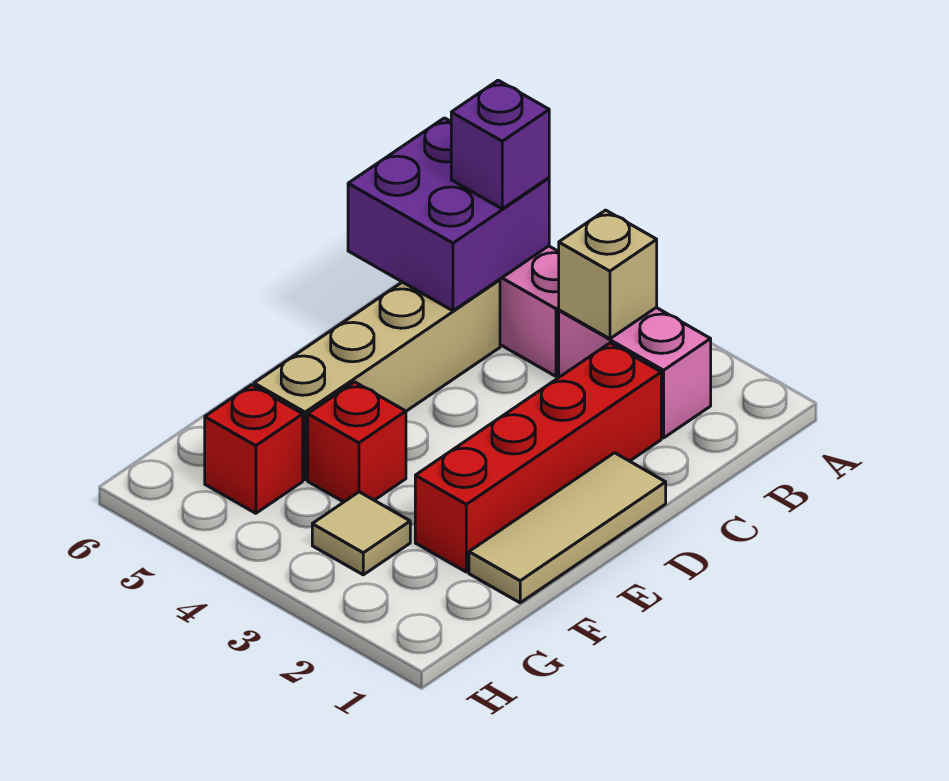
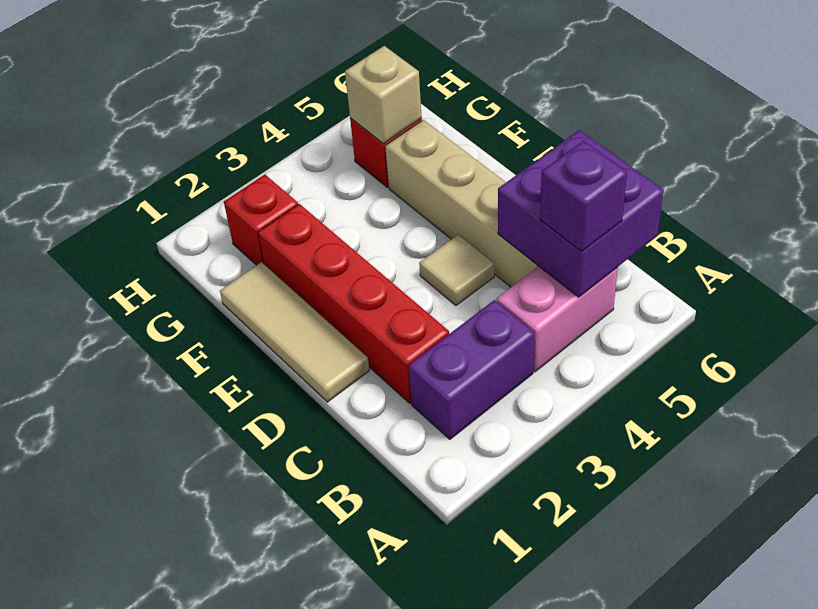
pink 1x2 brick [559,308,711,438] -> purple 1x2 brick [408,300,534,439]
tan 1x1 brick [559,210,657,339] -> tan 1x1 brick moved to [345,46,422,144]
red 1x1 brick [308,382,406,502] -> red 1x1 brick moved to [224,175,298,265]
tan 1x1 tile [312,492,410,575] -> tan 1x1 tile moved to [419,235,494,306]

